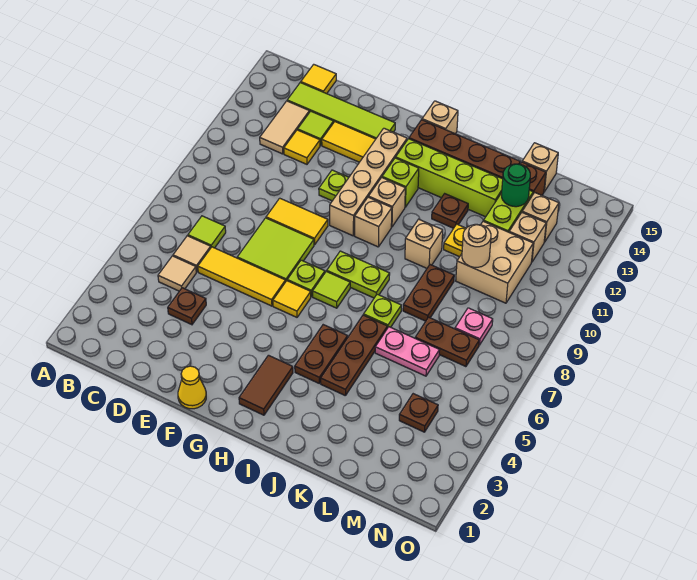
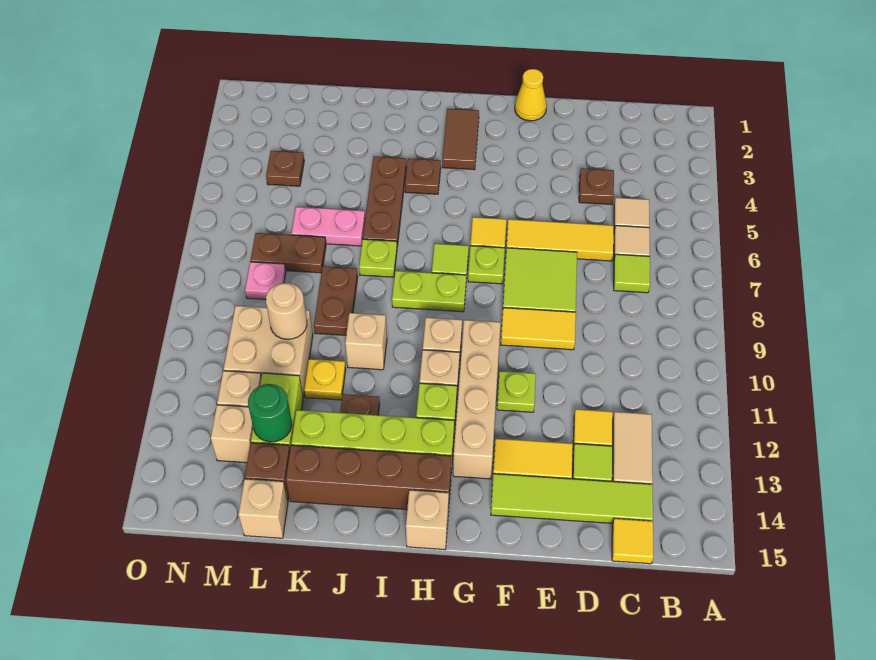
brown 1x2 plate [295,325,348,384] -> brown 1x1 plate [405,158,441,194]

